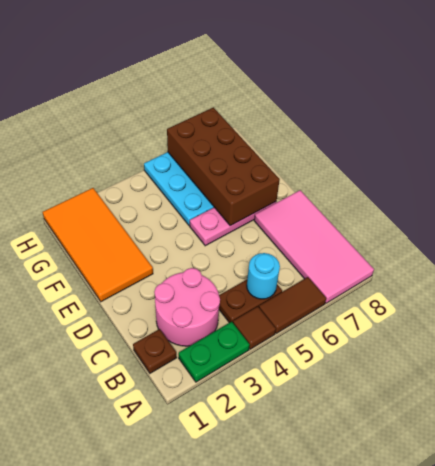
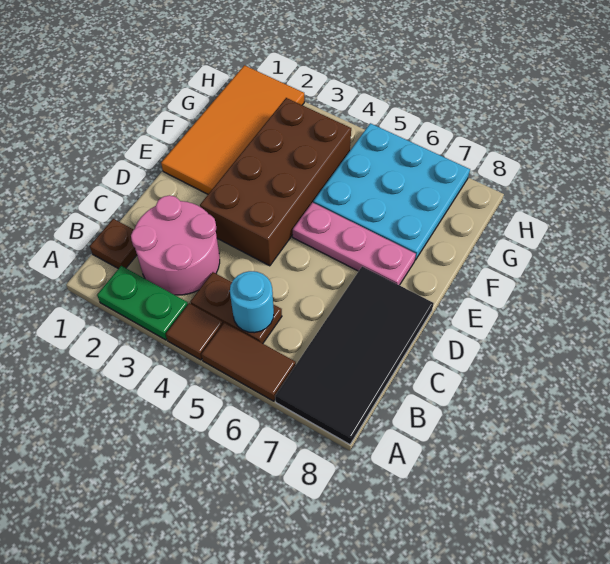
pink 2x4 tile [254,190,374,303] -> black 2x4 tile [275,267,434,444]
brown 2x4 brick [167,107,280,226] -> brown 2x4 brick moved to [200,98,351,266]

